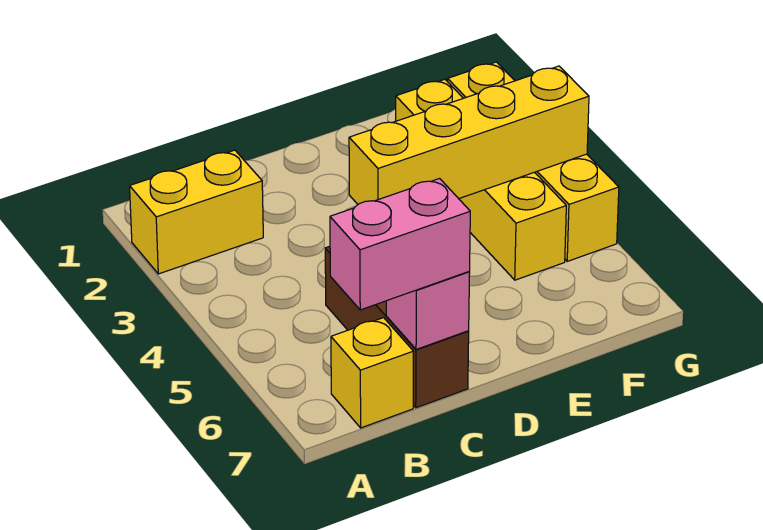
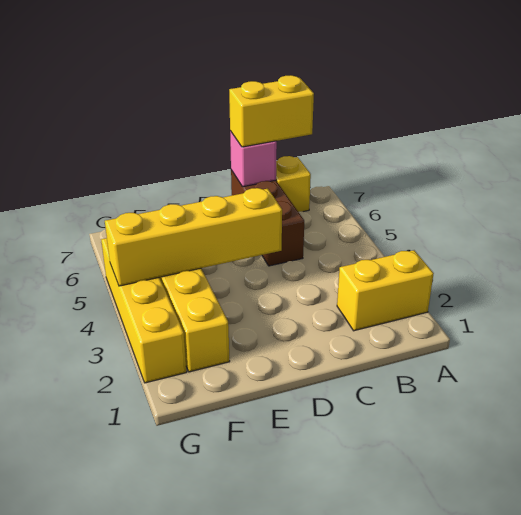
pink 1x2 brick [330,179,470,310] -> yellow 1x2 brick [229,75,314,147]

